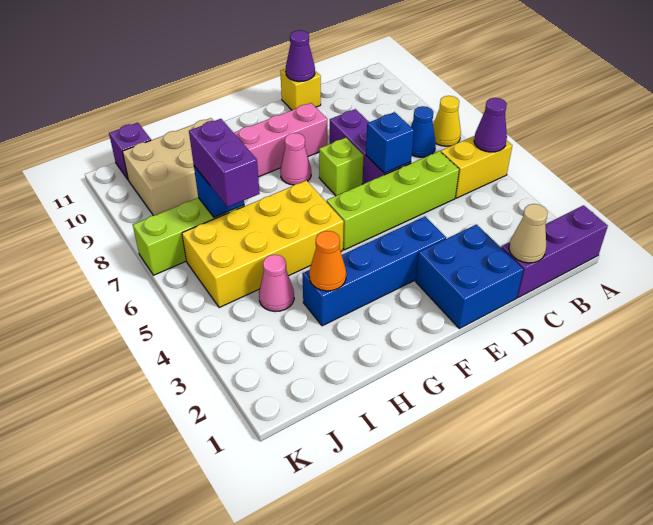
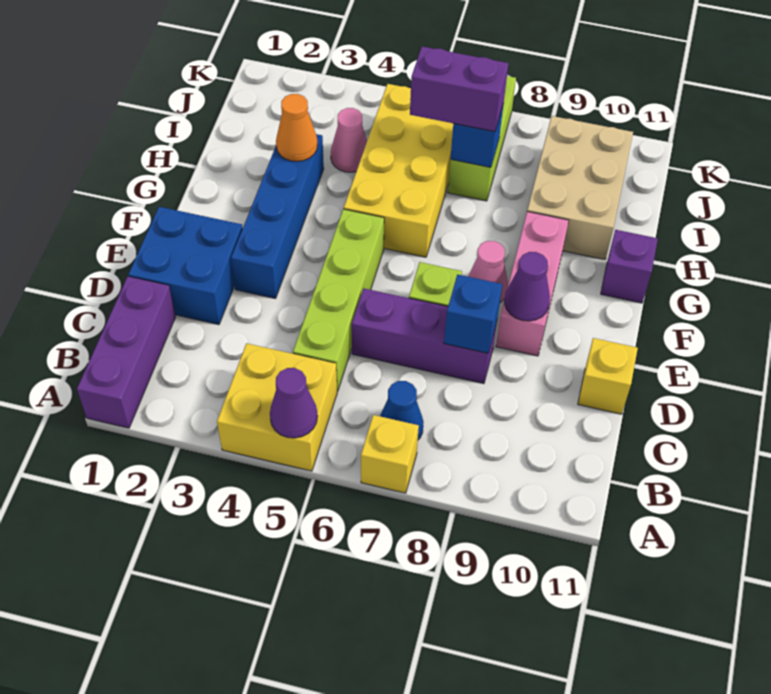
yellow 1x2 brick [441,136,512,198] -> yellow 2x2 brick [217,343,337,471]
yellow 1x1 cone [433,96,461,146] -> yellow 1x1 brick [361,415,419,493]
tan 1x1 cone [509,204,548,263] -> none
blue 1x1 brick [366,112,414,173] -> blue 1x1 brick moved to [444,275,502,353]
purple 1x1 cone [286,30,315,82] -> purple 1x1 cone moved to [505,252,550,321]
purple 1x1 brick [109,123,151,179] -> purple 1x1 brick moved to [601,230,658,303]

